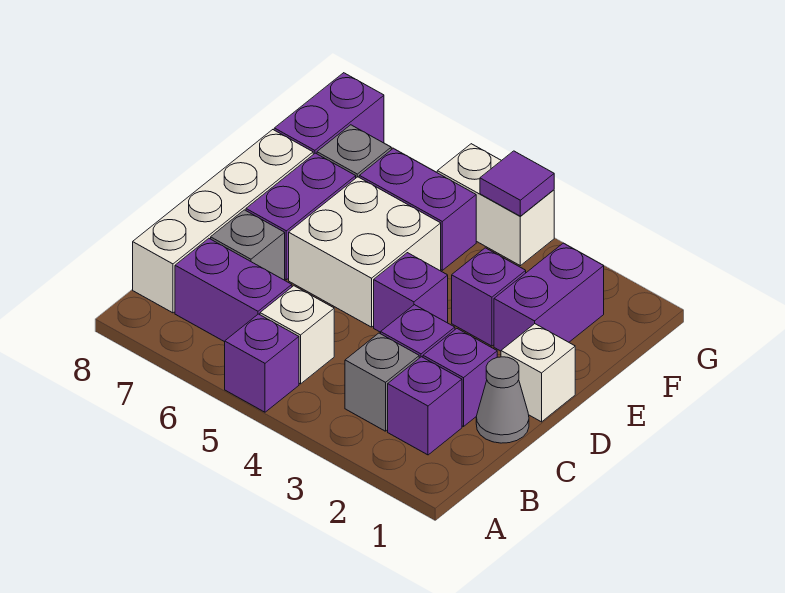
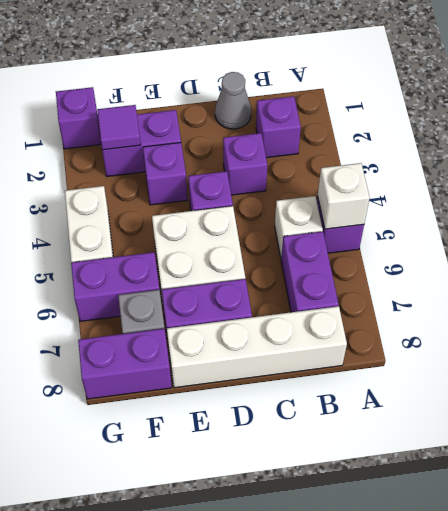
grey 1x1 brick [345,333,419,431] -> none
purple 1x1 brick [423,329,497,427] -> purple 1x1 brick moved to [56,87,101,149]
grey 1x1 brick [211,210,285,280] -> none
white 1x1 brick [501,324,575,422] -> white 1x1 brick moved to [318,163,370,229]
purple 1x2 brick [359,148,476,270] -> purple 1x2 brick turned to [71,252,159,321]
purple 1x1 tile [480,151,554,216] -> purple 1x1 tile moved to [97,105,141,150]

